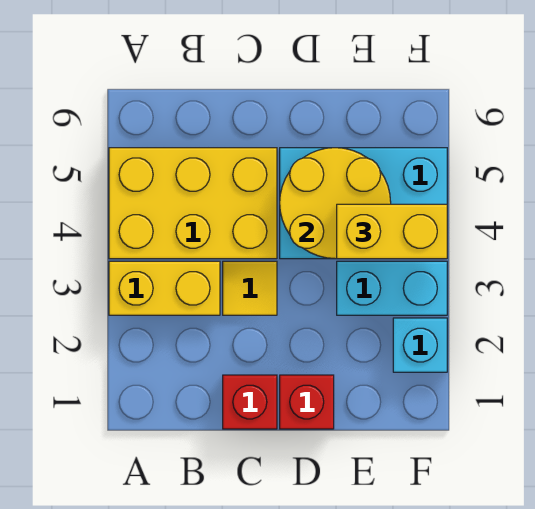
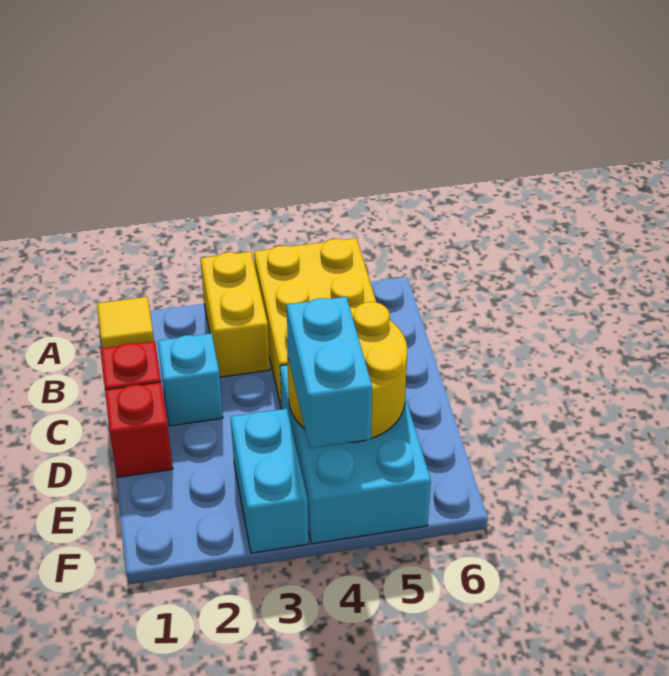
yellow 1x1 tile [223,261,277,315] -> yellow 1x1 tile moved to [97,297,154,348]
yellow 1x2 brick [337,204,447,259] -> cyan 1x2 brick [287,297,372,448]
cyan 1x1 brick [393,318,447,372] -> cyan 1x1 brick moved to [158,333,223,426]

